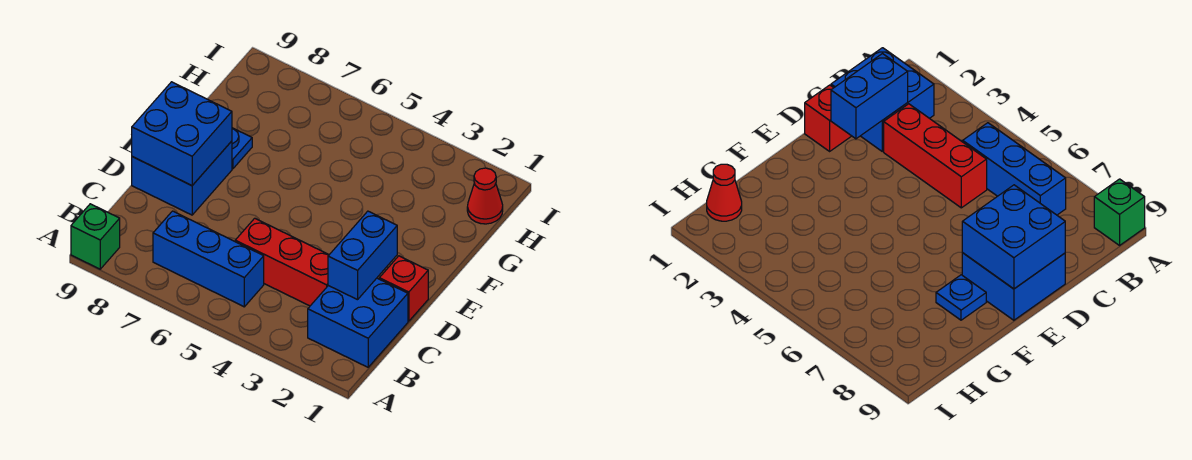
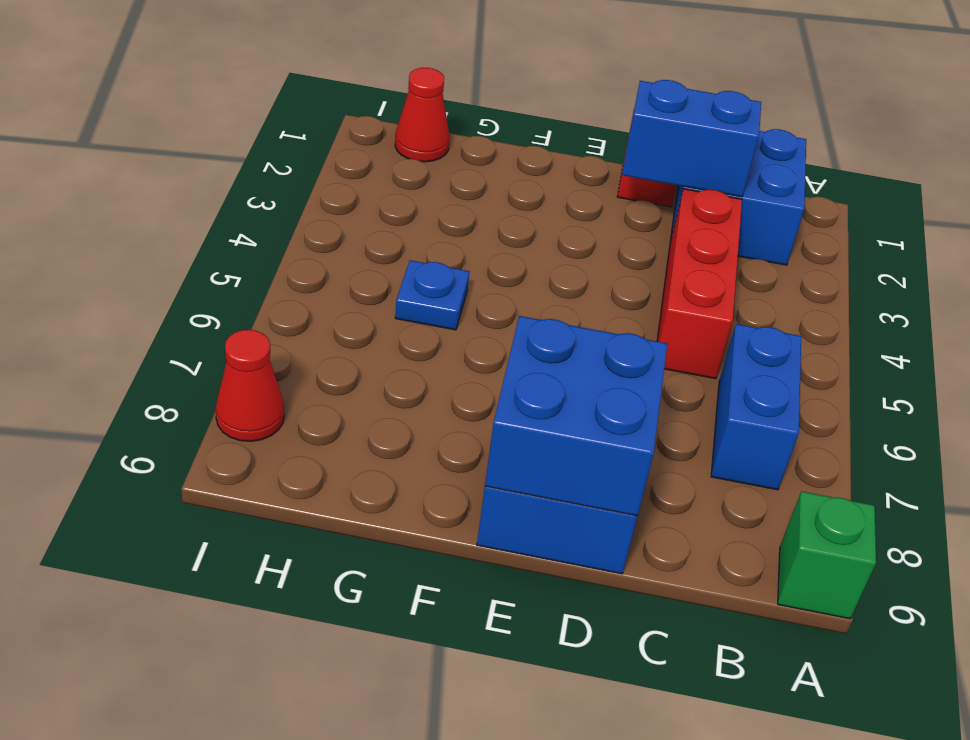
blue 1x3 brick [153,211,264,307] -> blue 1x2 brick [711,324,801,490]
blue 1x1 plate [232,128,252,169] -> blue 1x1 plate moved to [395,260,470,330]
none -> red 1x1 cone [215,330,284,441]

